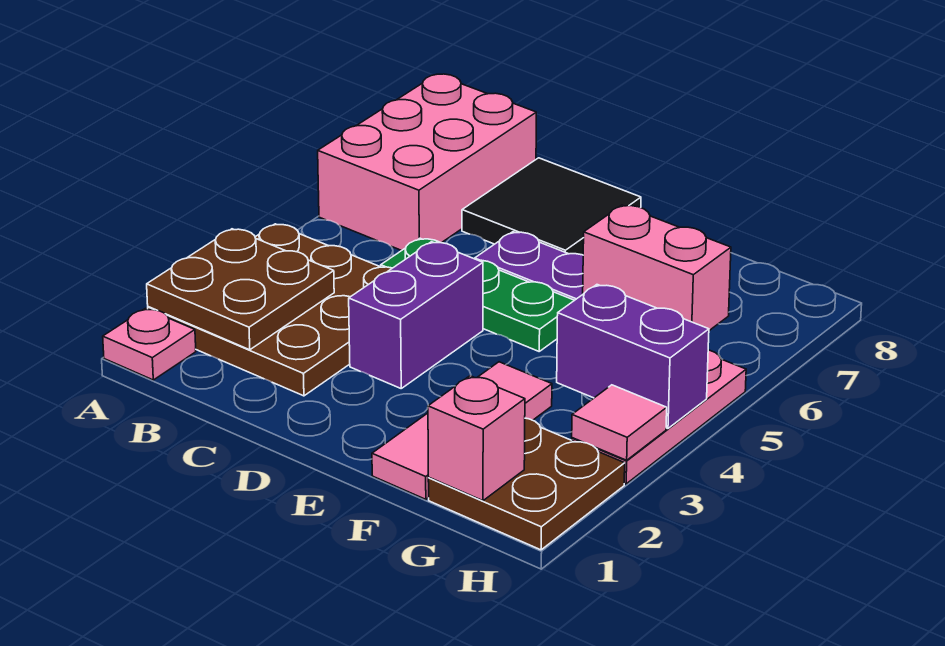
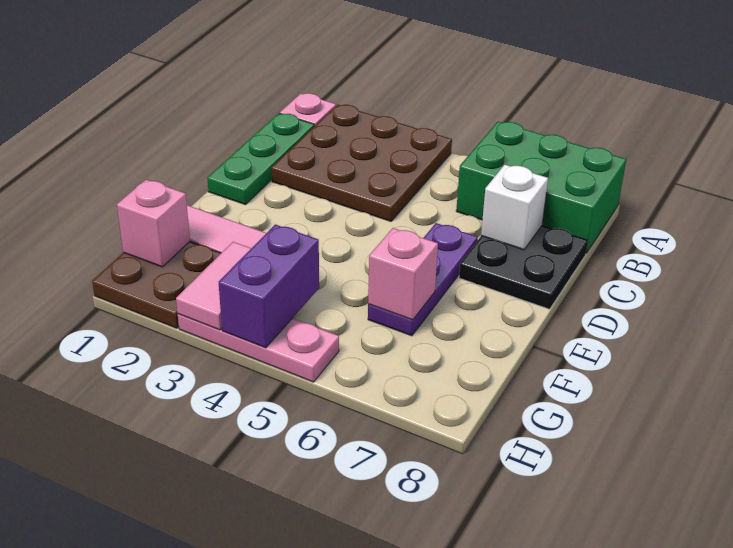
brown 2x2 plate [147,229,334,350] -> none
pink 2x3 brick [318,74,536,251] -> green 2x3 brick [456,122,626,253]
green 1x3 plate [381,238,574,351] -> green 1x3 plate moved to [207,113,314,205]
black 2x2 tile [462,158,641,255] -> black 2x2 plate [459,226,588,309]
none -> white 1x1 brick [481,165,548,250]
purple 1x2 brick [349,242,483,388] -> none
pink 1x2 brick [583,205,731,331] -> pink 1x1 brick [368,228,438,320]
pink 1x1 tile [572,385,667,460] -> pink 1x2 tile [176,242,251,330]

